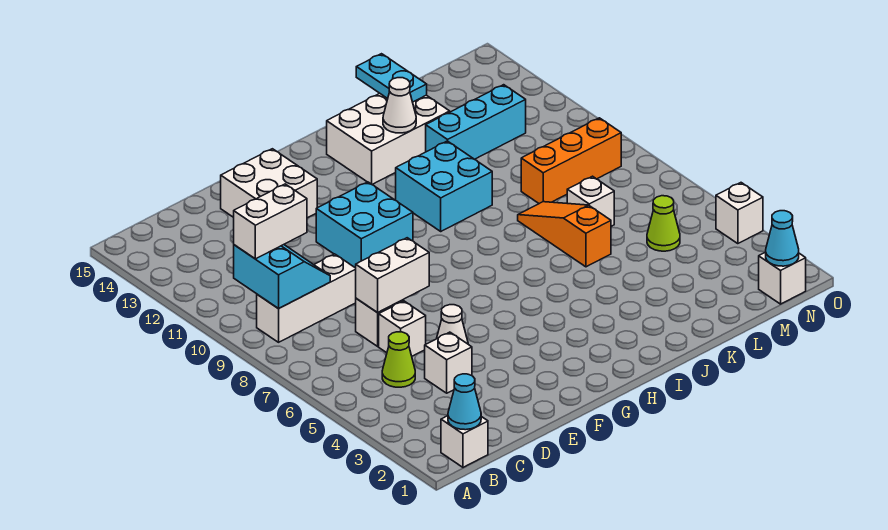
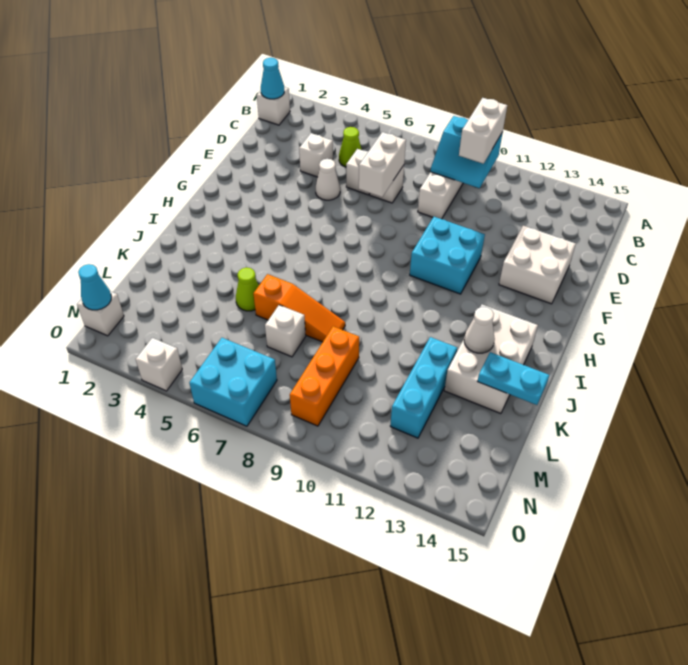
cyan 2x2 brick [396,141,492,231] -> cyan 2x2 brick moved to [190,338,277,426]
lime 1x1 cone [647,196,680,251] -> lime 1x1 cone moved to [236,268,259,311]

